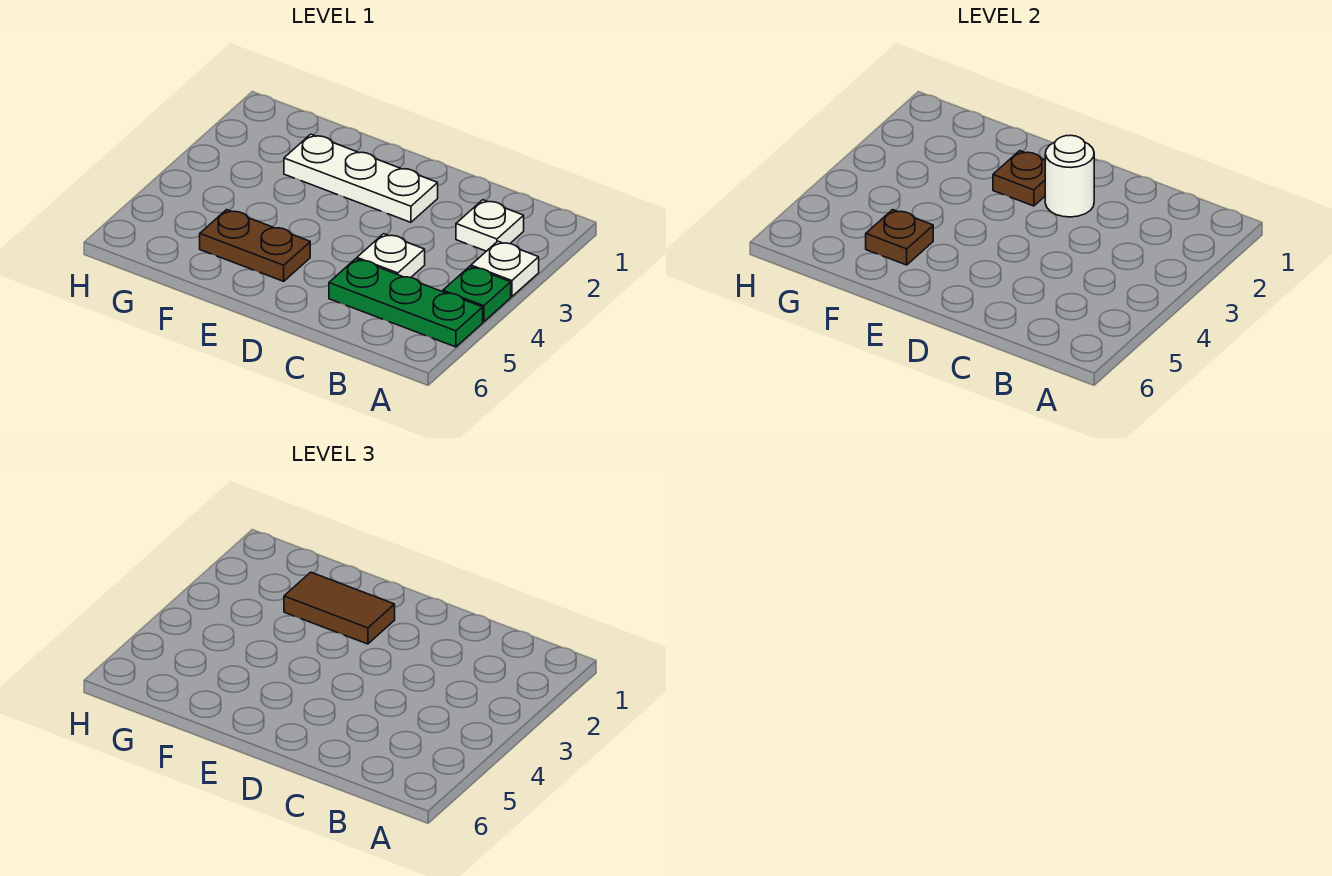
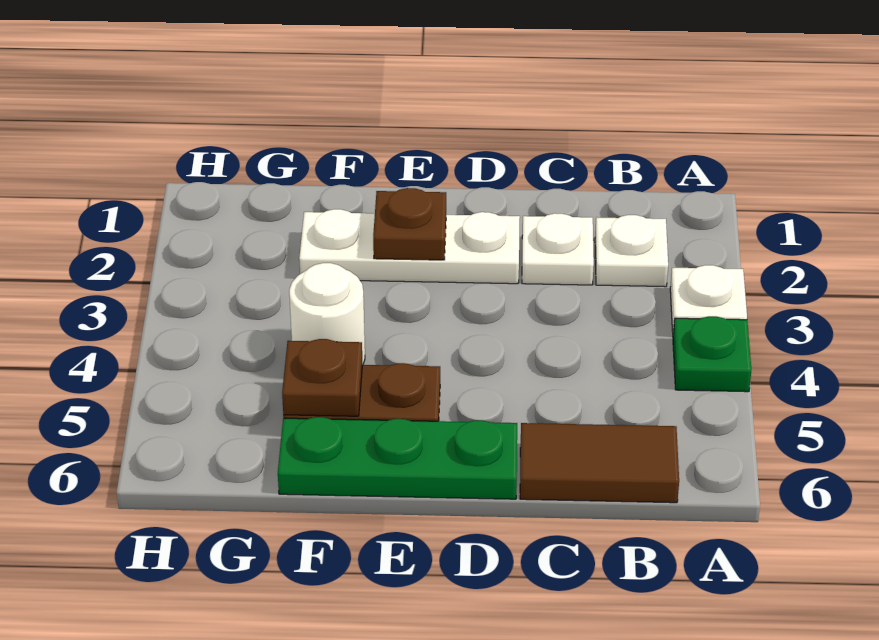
green 1x3 plate [329,259,483,347] -> green 1x3 plate moved to [278,417,517,499]
white 1x1 plate [357,234,425,278] -> white 1x1 plate moved to [522,213,594,285]
white 1x1 round brick [1045,135,1094,217] -> white 1x1 round brick moved to [289,263,365,365]
brown 1x2 tile [284,572,395,644] -> brown 1x2 tile moved to [520,423,679,503]

